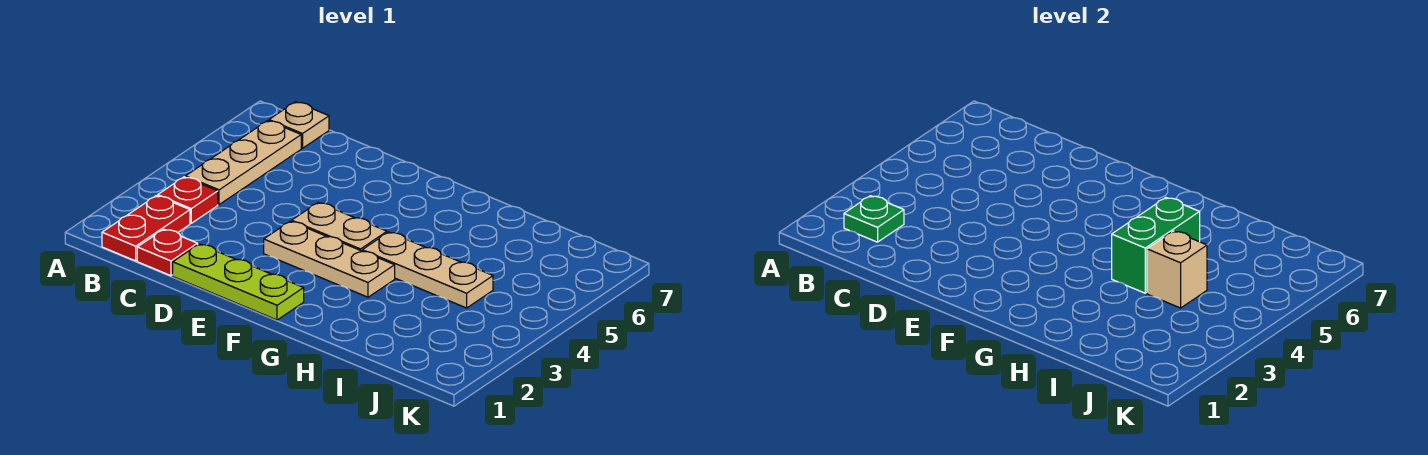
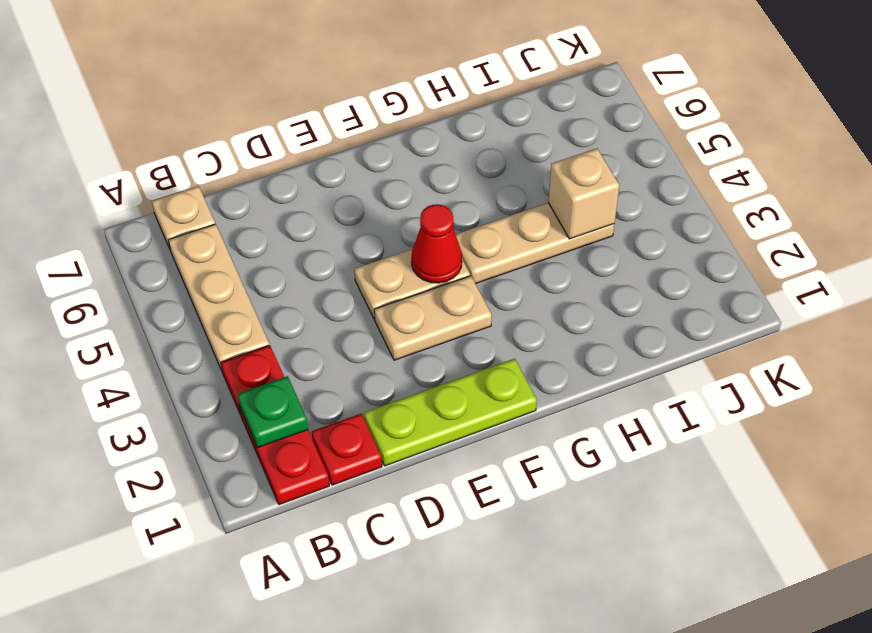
tan 1x3 plate [264,221,395,297] -> tan 1x2 plate [374,276,492,360]
none -> red 1x1 cone [411,204,462,283]
green 1x2 brick [1112,198,1200,293] -> none

